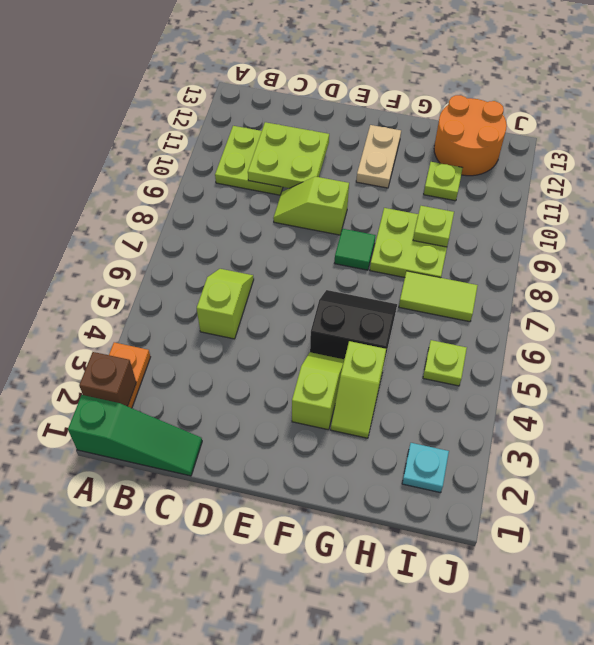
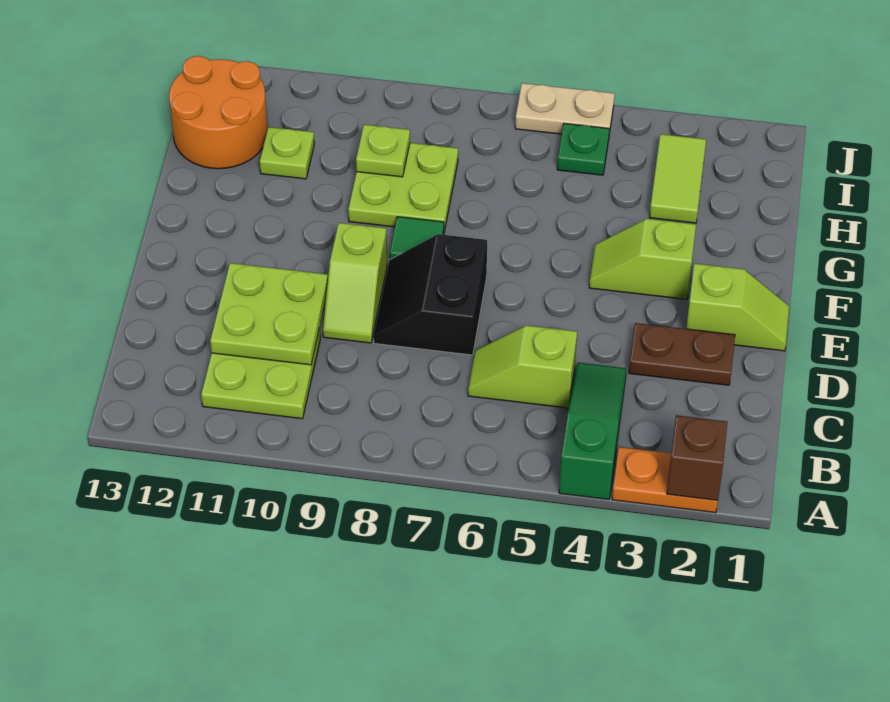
green 1x3 slope [68,395,202,476] -> green 1x3 slope moved to [559,363,627,499]
none -> brown 1x2 plate [629,323,735,385]
black 2x2 slope [310,290,397,364] -> black 2x2 slope moved to [374,234,487,355]
tan 1x2 plate [356,125,401,188] -> tan 1x2 plate moved to [515,83,615,134]
lime 1x2 slope [331,341,386,438] -> lime 1x2 slope moved to [686,263,789,351]
lime 1x2 tile [399,271,478,322] -> lime 1x2 tile moved to [649,134,706,223]
cyan 1x1 plate [402,443,449,493] -> none
lime 1x1 plate [423,340,467,386] -> green 1x1 plate [557,123,609,175]

